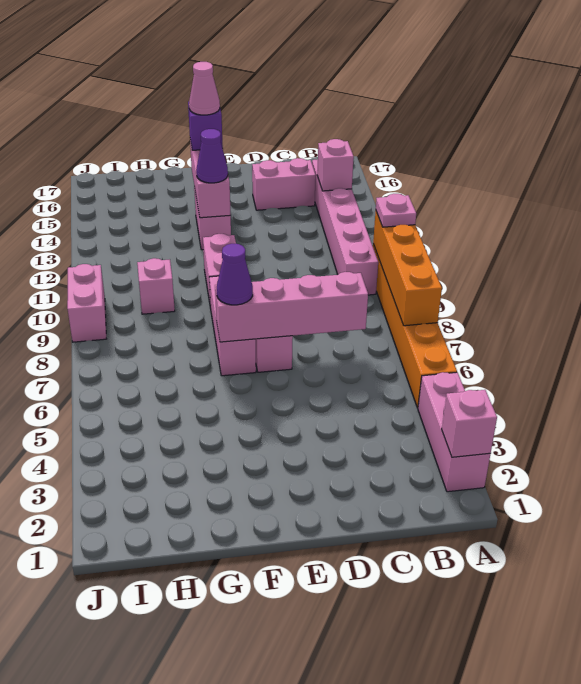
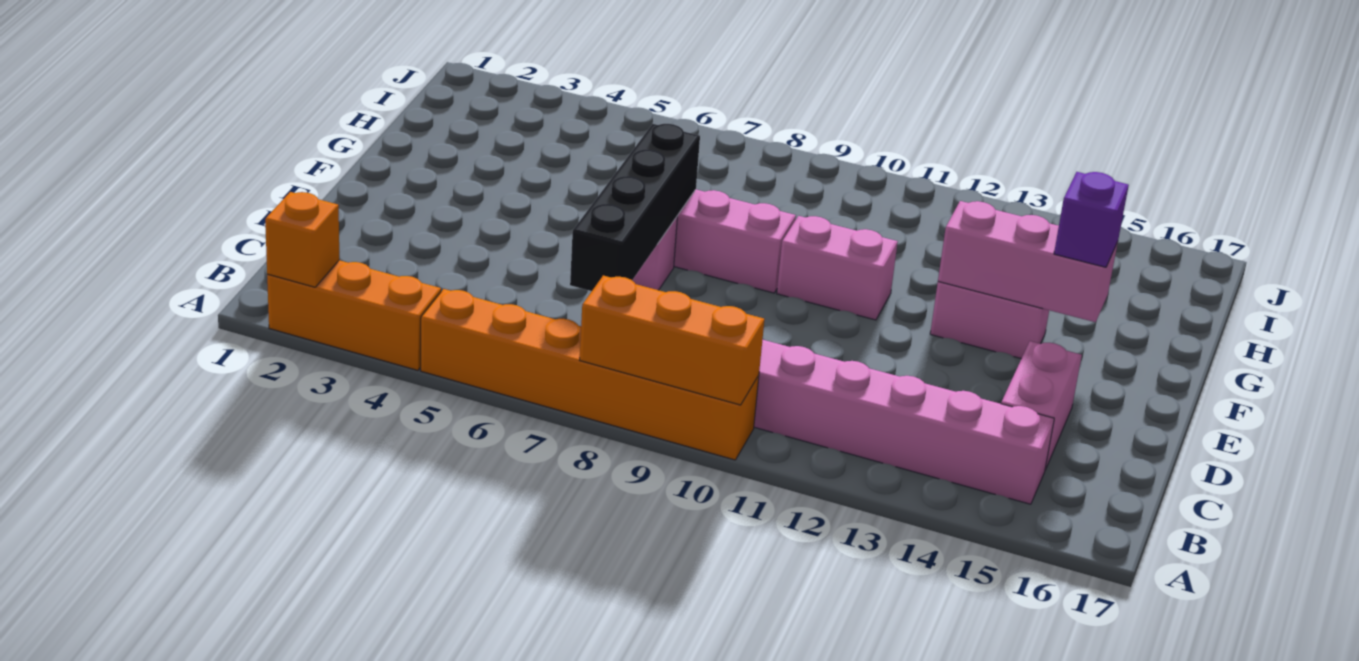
pink 1x3 brick [418,372,490,492] -> orange 1x3 brick [267,260,441,370]
pink 1x1 brick [442,390,497,457] -> orange 1x1 brick [265,192,339,287]
orange 1x4 brick [373,211,442,326] -> orange 1x3 brick [580,276,764,405]
pink 1x1 plate [376,194,416,227] -> none
pink 1x1 brick [317,139,354,191] -> none
pink 1x4 brick [215,272,368,342] -> black 1x4 brick [570,124,700,291]
purple 1x1 cone [217,244,253,305] -> none
purple 1x1 cone [196,129,228,183] -> none
pink 1x1 cone [189,62,220,115] -> none
pink 1x1 brick [137,258,175,314] -> none
pink 1x2 brick [67,264,106,342] -> none

